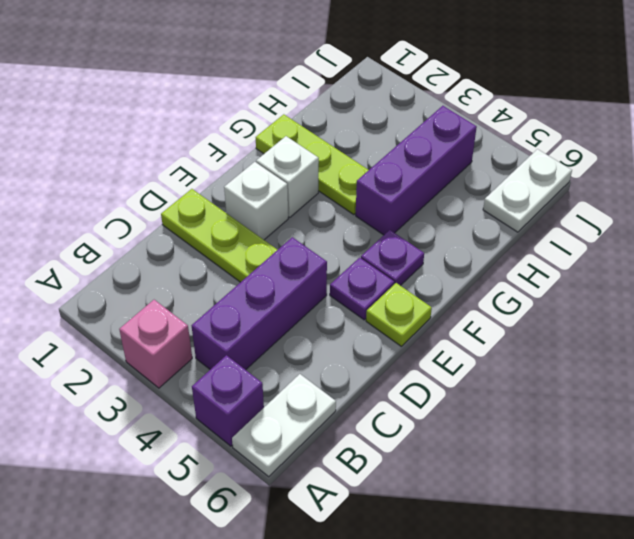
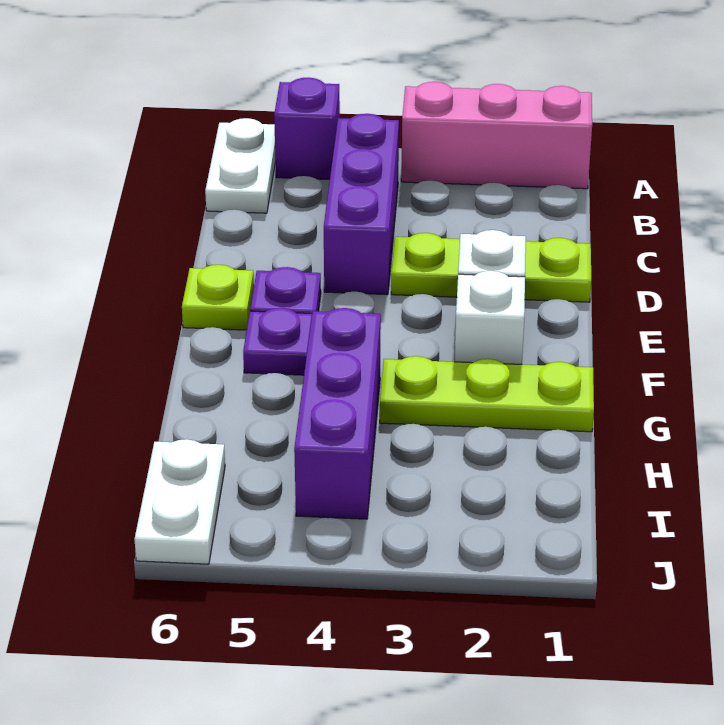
pink 1x1 brick [119,300,192,388] -> pink 1x3 brick [401,82,592,189]

